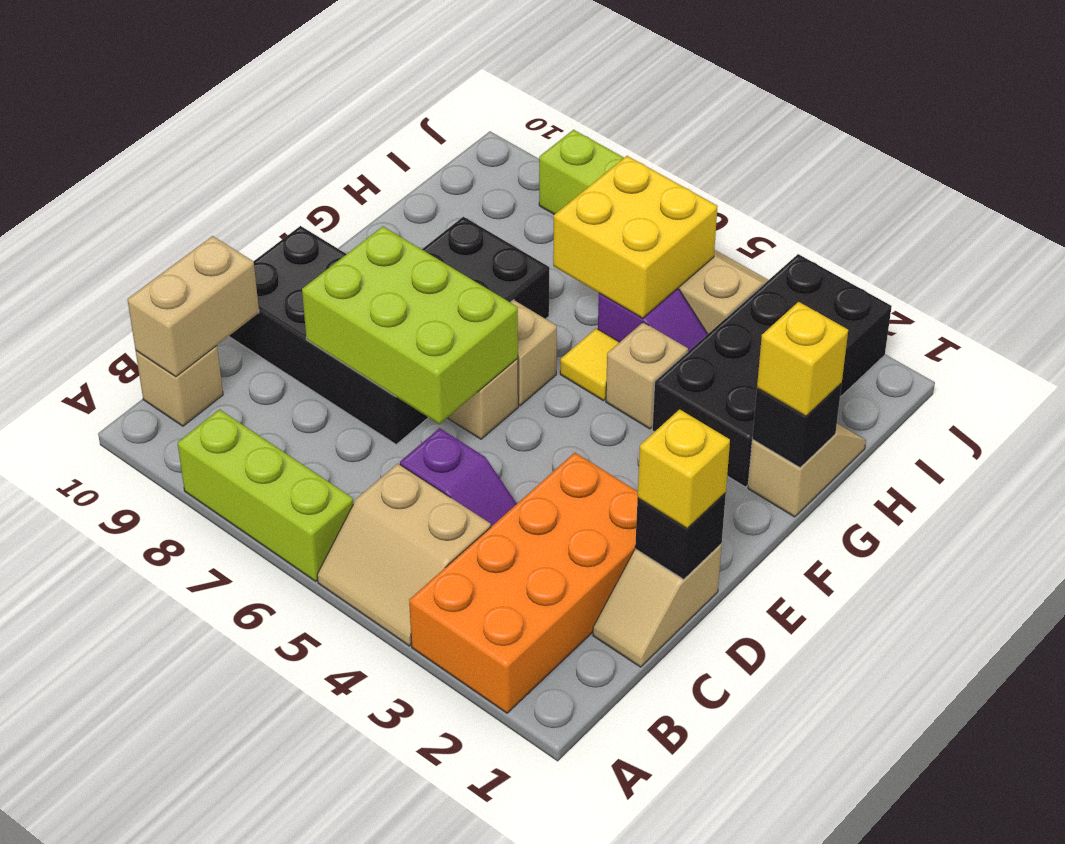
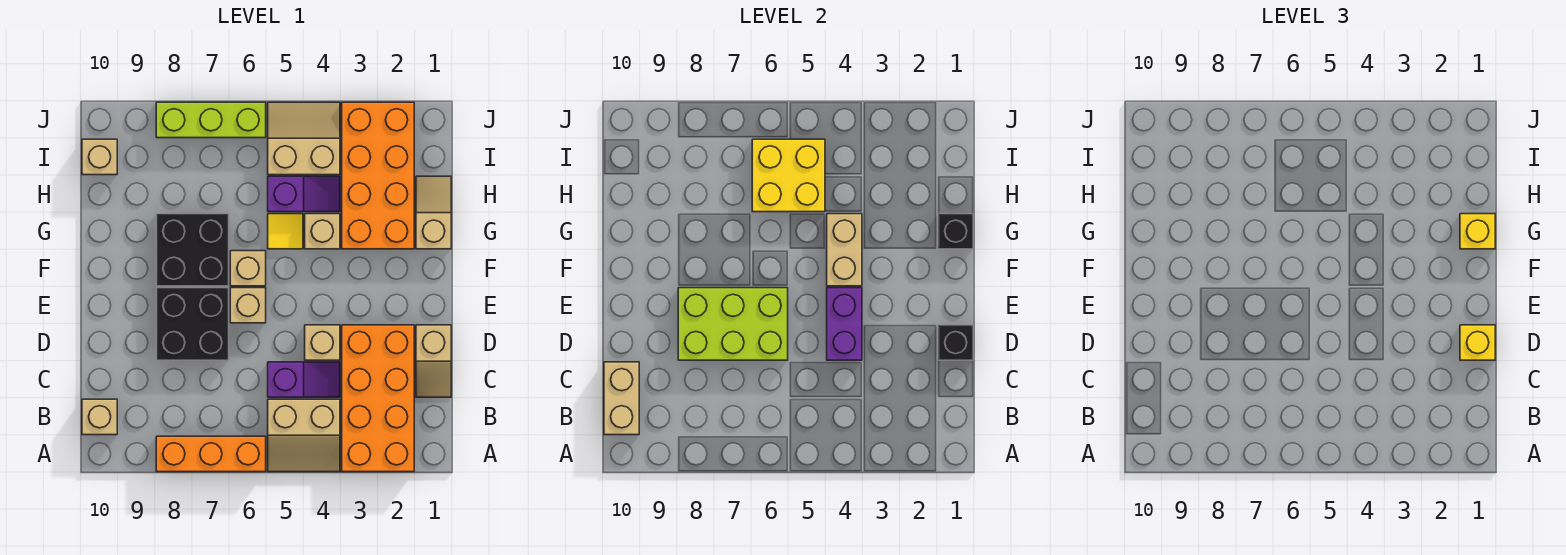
lime 1x3 brick [178,410,353,581] -> orange 1x3 brick [156,436,266,472]
none -> tan 1x1 brick [305,325,340,360]
none -> purple 1x2 brick [827,288,862,360]
black 2x4 brick [229,226,428,444] -> black 2x2 brick [156,288,229,360]
none -> tan 1x2 brick [827,214,862,286]
black 2x4 brick [652,254,892,487] -> orange 2x4 brick [342,102,414,249]
none -> tan 1x1 brick [82,139,117,175]

